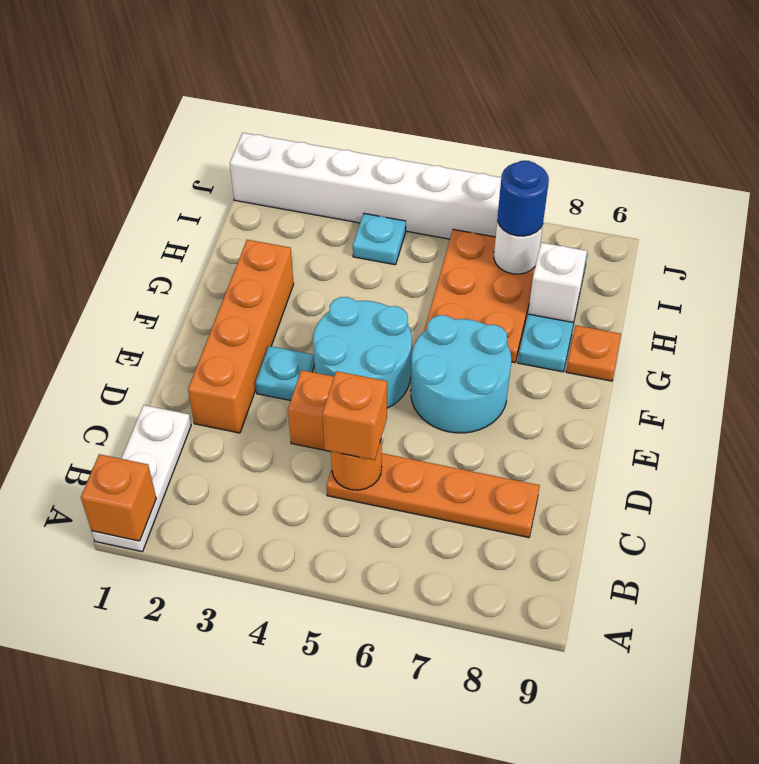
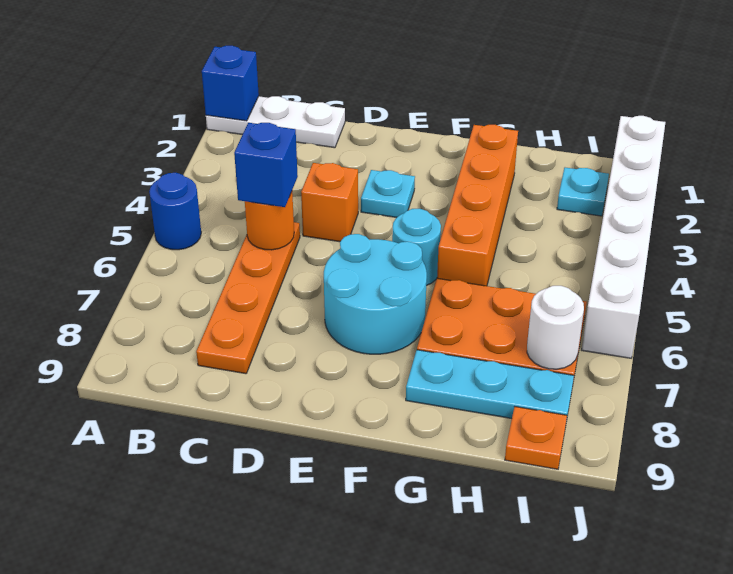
orange 1x1 brick [81,454,156,541] -> blue 1x1 brick [202,46,259,121]
orange 1x1 brick [322,371,387,460] -> blue 1x1 brick [234,123,298,207]
orange 1x4 brick [188,240,294,433] -> orange 1x4 brick turned to [437,125,518,286]
cyan 2x2 round brick [313,297,412,408] -> cyan 1x1 round brick [392,209,441,286]
orange 1x1 plate [566,325,621,381] -> orange 1x1 plate moved to [505,407,567,469]
white 1x1 brick [528,242,587,322] -> none
cyan 1x1 plate [353,214,406,265] -> cyan 1x1 plate moved to [557,168,609,216]
blue 1x1 round brick [497,161,549,236] -> blue 1x1 round brick moved to [149,173,201,250]

